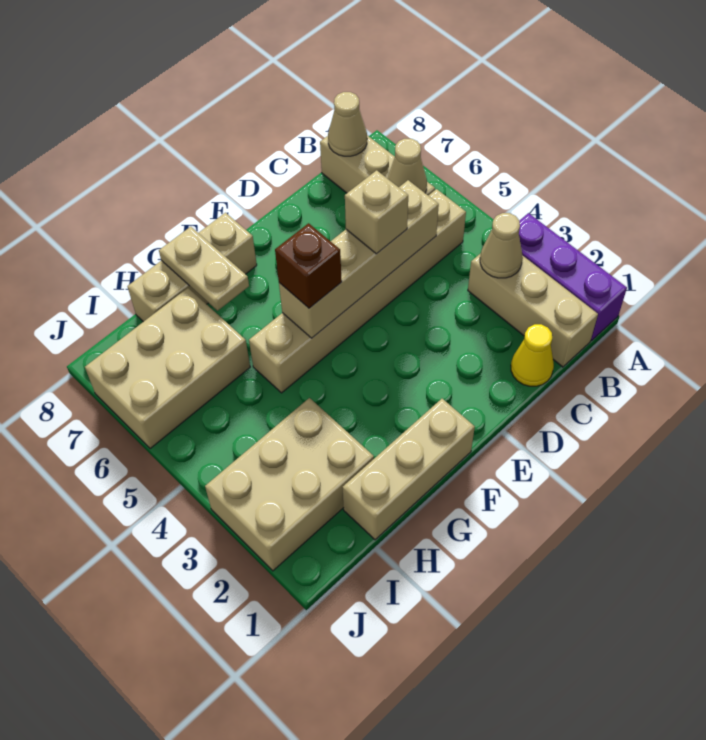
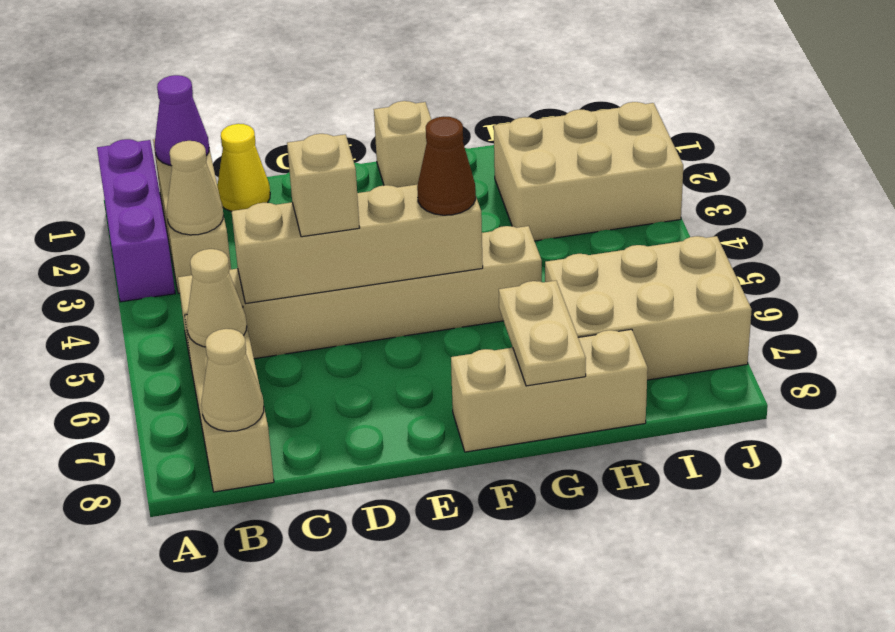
none -> purple 1x1 cone [155,75,209,166]
tan 1x3 brick [343,399,475,540] -> tan 1x1 brick [374,101,431,187]
brown 1x1 brick [275,223,342,308] -> brown 1x1 cone [417,117,476,215]

